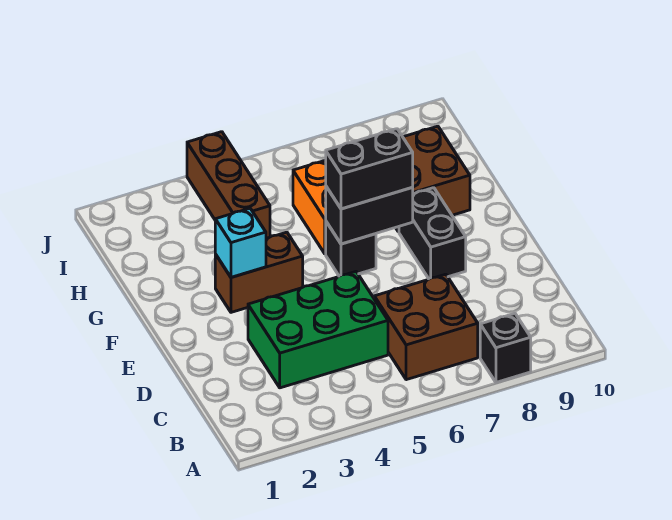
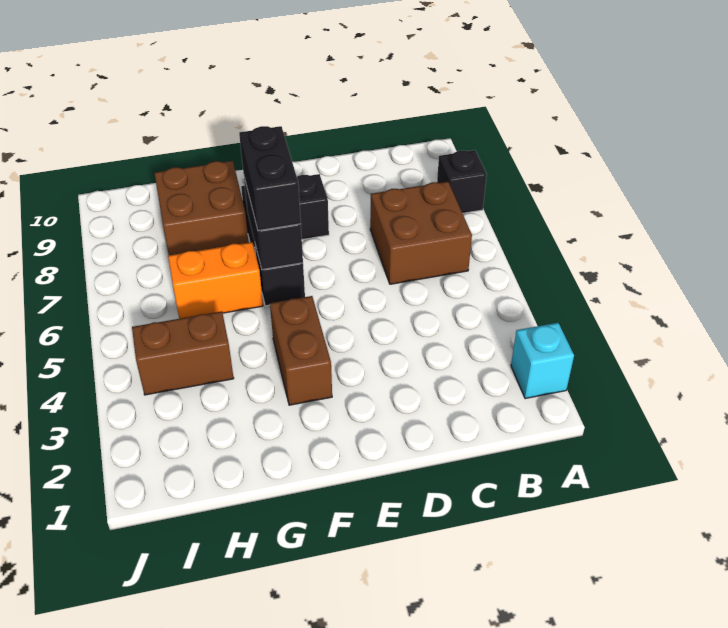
green 2x3 brick [248,272,388,388] -> none
cyan 1x1 brick [215,208,266,277] -> cyan 1x1 brick moved to [511,323,574,399]
brown 1x3 brick [187,132,270,238] -> brown 1x2 brick [132,311,234,395]

